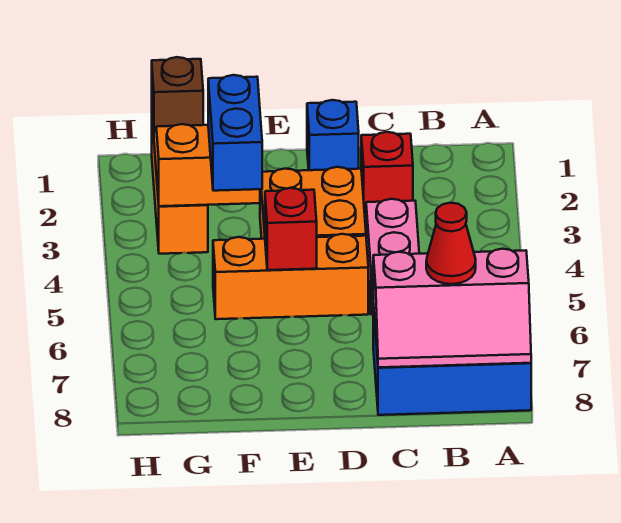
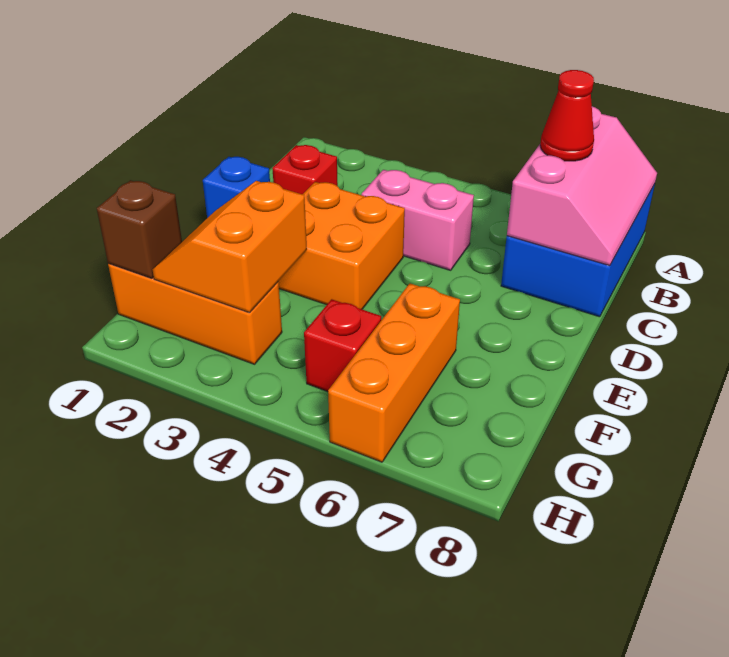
orange 1x3 brick [213,234,368,319] -> orange 1x3 brick moved to [328,283,460,462]
red 1x1 brick [265,188,317,270] -> red 1x1 brick moved to [304,299,381,392]
blue 1x2 brick [208,75,262,191] -> none

